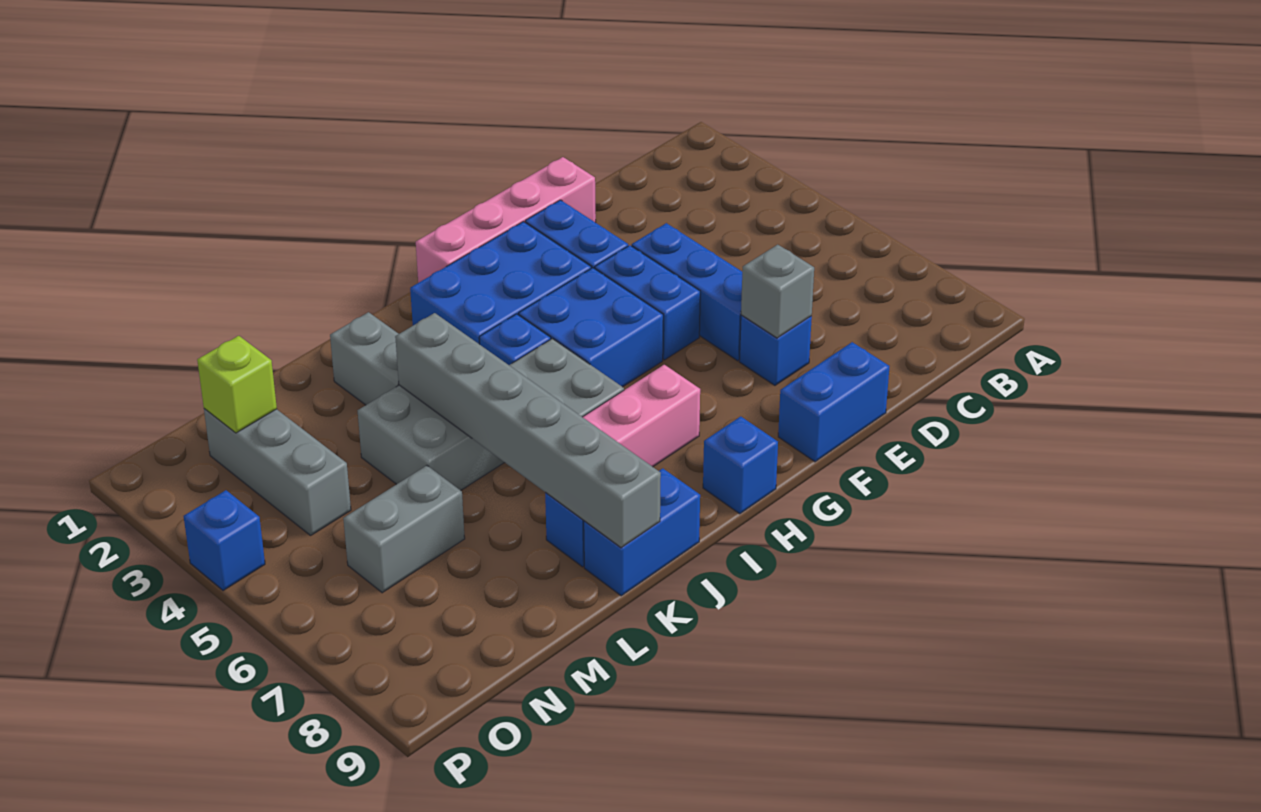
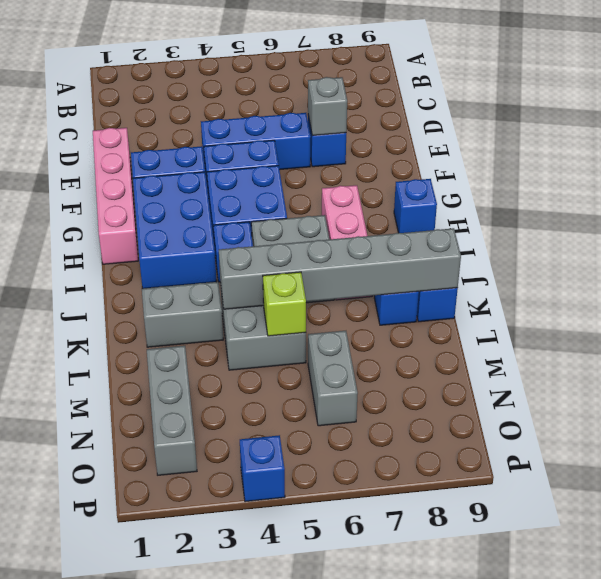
blue 1x2 brick [778,342,890,462] -> none
grey 1x3 brick [204,409,351,535] -> grey 1x3 brick turned to [147,346,197,475]
lime 1x1 brick [197,336,277,433] -> lime 1x1 brick moved to [263,272,306,336]

